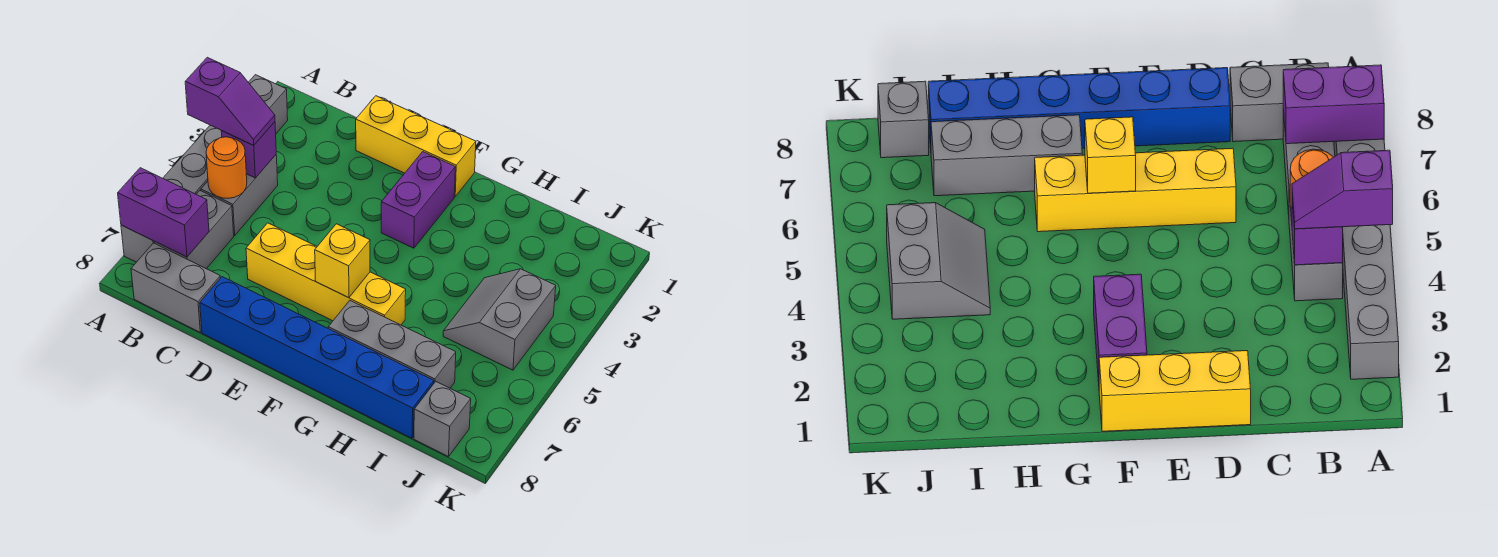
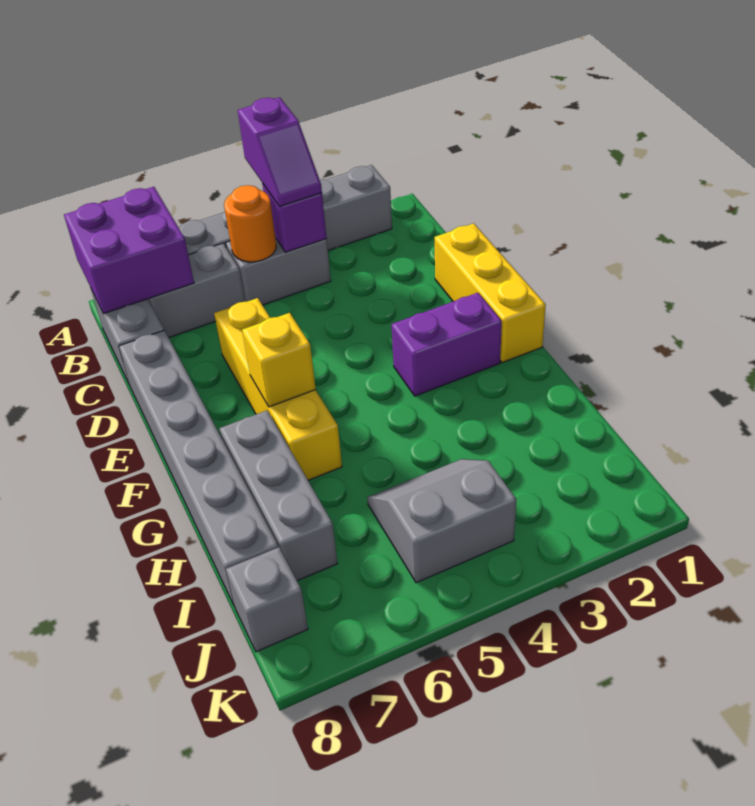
purple 1x2 brick [118,168,209,257] -> purple 2x2 brick [64,187,194,314]
blue 1x6 brick [200,277,434,438] -> grey 1x6 brick [119,330,278,607]

